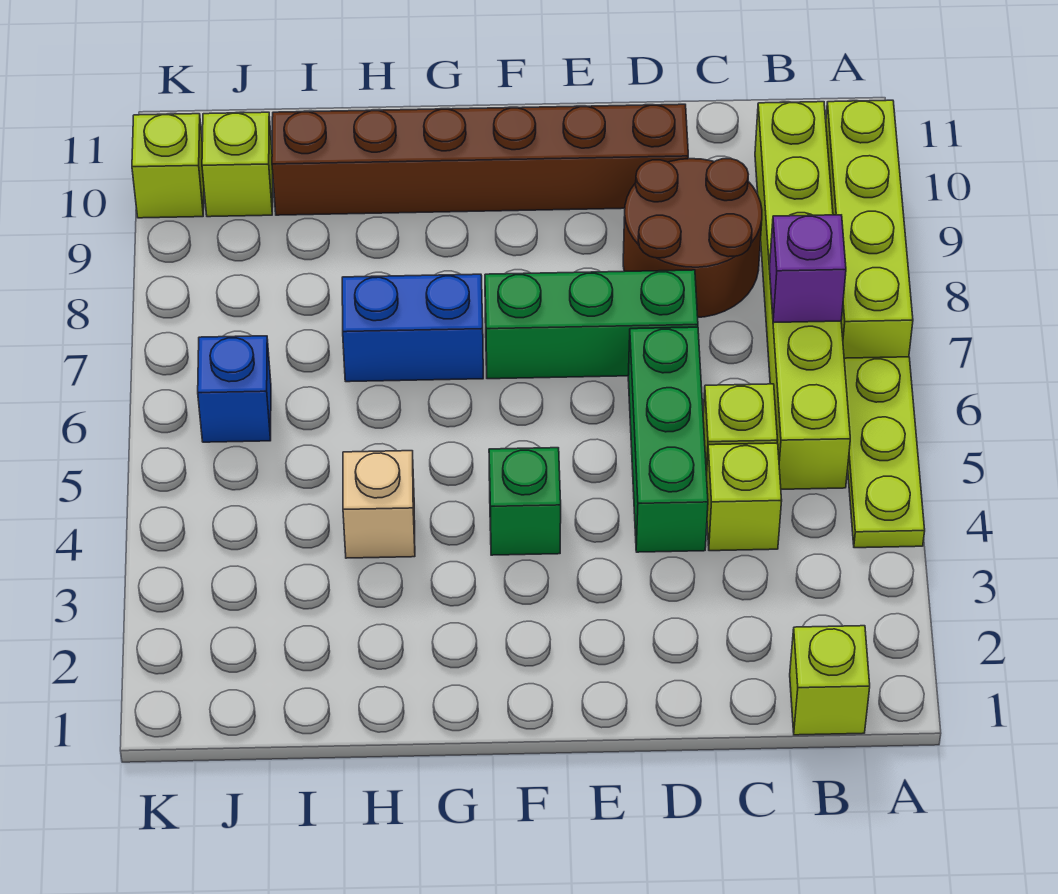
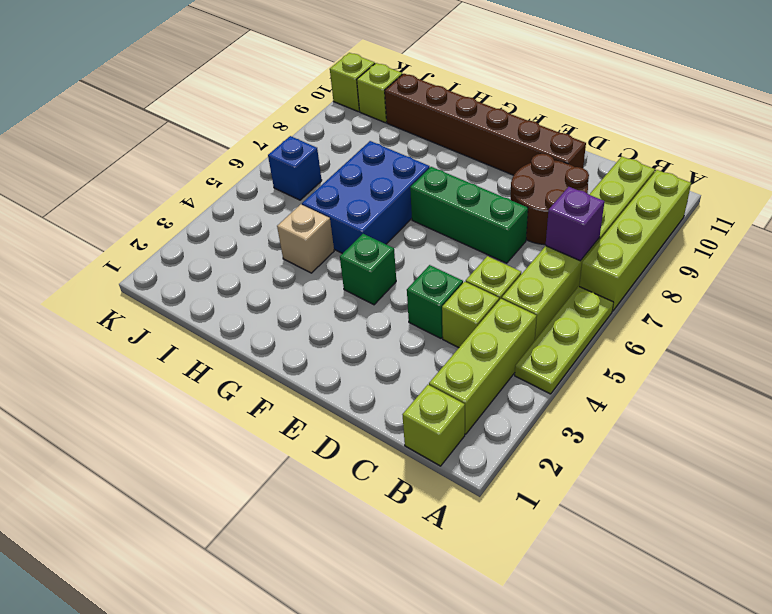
none -> lime 1x3 brick [429,299,536,434]
green 1x3 brick [628,327,708,552] -> green 1x1 brick [407,265,463,338]
blue 1x2 brick [342,274,483,382] -> blue 2x3 brick [302,141,430,254]

